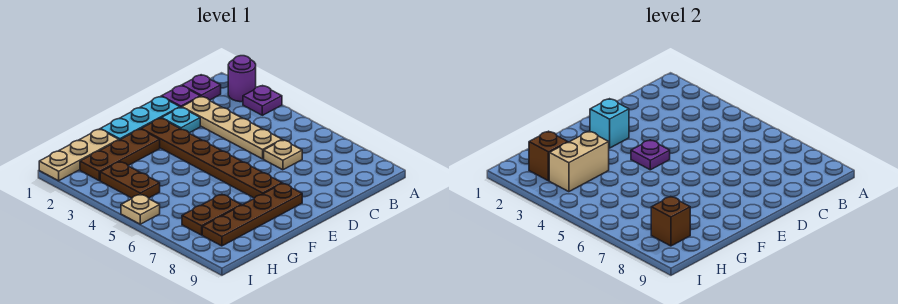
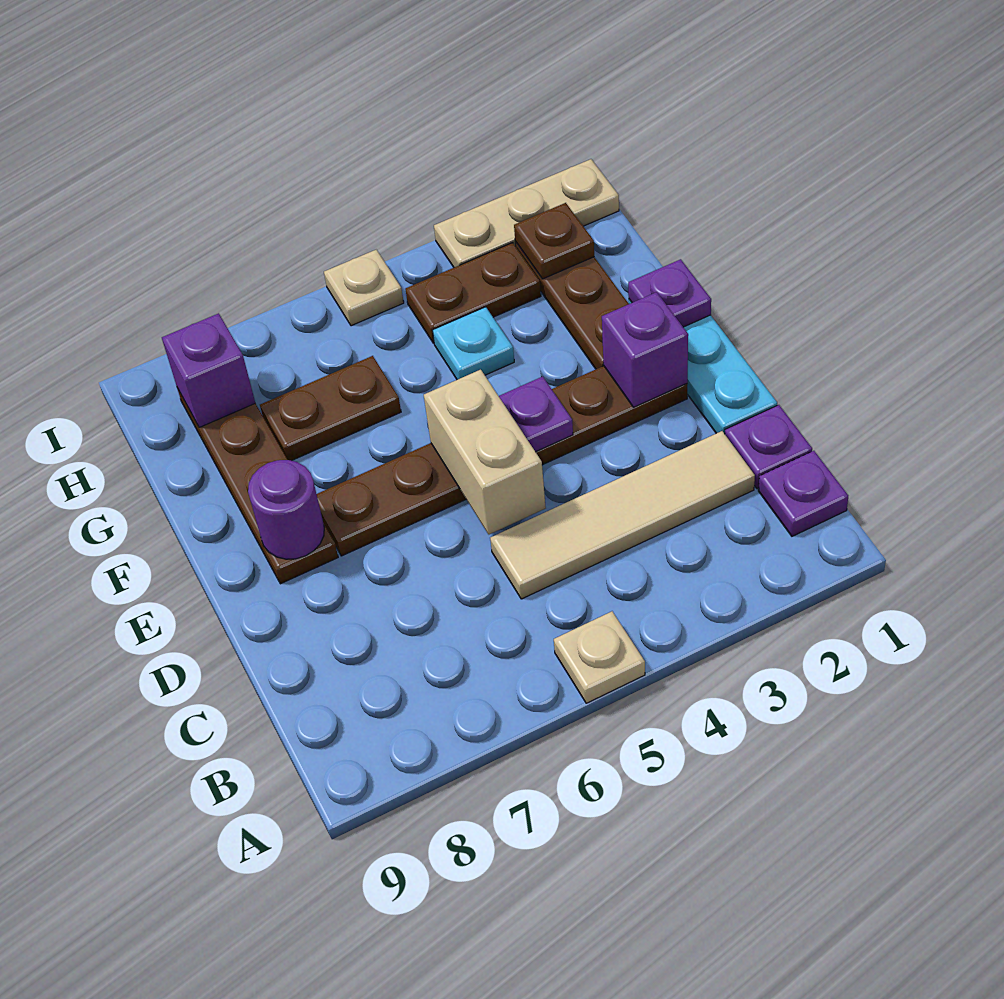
purple 1x1 round brick [228,56,256,102] -> purple 1x1 round brick moved to [248,460,324,559]
purple 1x1 plate [243,86,282,115] -> purple 1x1 plate moved to [628,259,711,327]
tan 1x4 plate [182,96,282,159] -> tan 1x4 tile [490,431,755,599]
tan 1x1 plate [264,140,302,170] -> tan 1x1 plate moved to [554,611,645,703]
cyan 1x1 plate [162,107,200,133] -> cyan 1x1 plate moved to [433,307,514,380]
cyan 1x1 brick [590,99,629,148] -> purple 1x1 brick [602,292,688,407]
tan 1x3 plate [39,129,119,181] -> tan 1x3 plate turned to [434,159,619,267]
tan 1x2 brick [549,131,609,192] -> tan 1x2 brick moved to [424,370,546,534]
brown 1x2 plate [182,194,241,235] -> brown 1x2 plate turned to [260,356,401,461]
brown 1x1 brick [529,131,568,181] -> brown 1x1 plate [514,203,594,279]
brown 1x1 brick [651,197,690,246] -> purple 1x1 brick [162,313,255,428]

